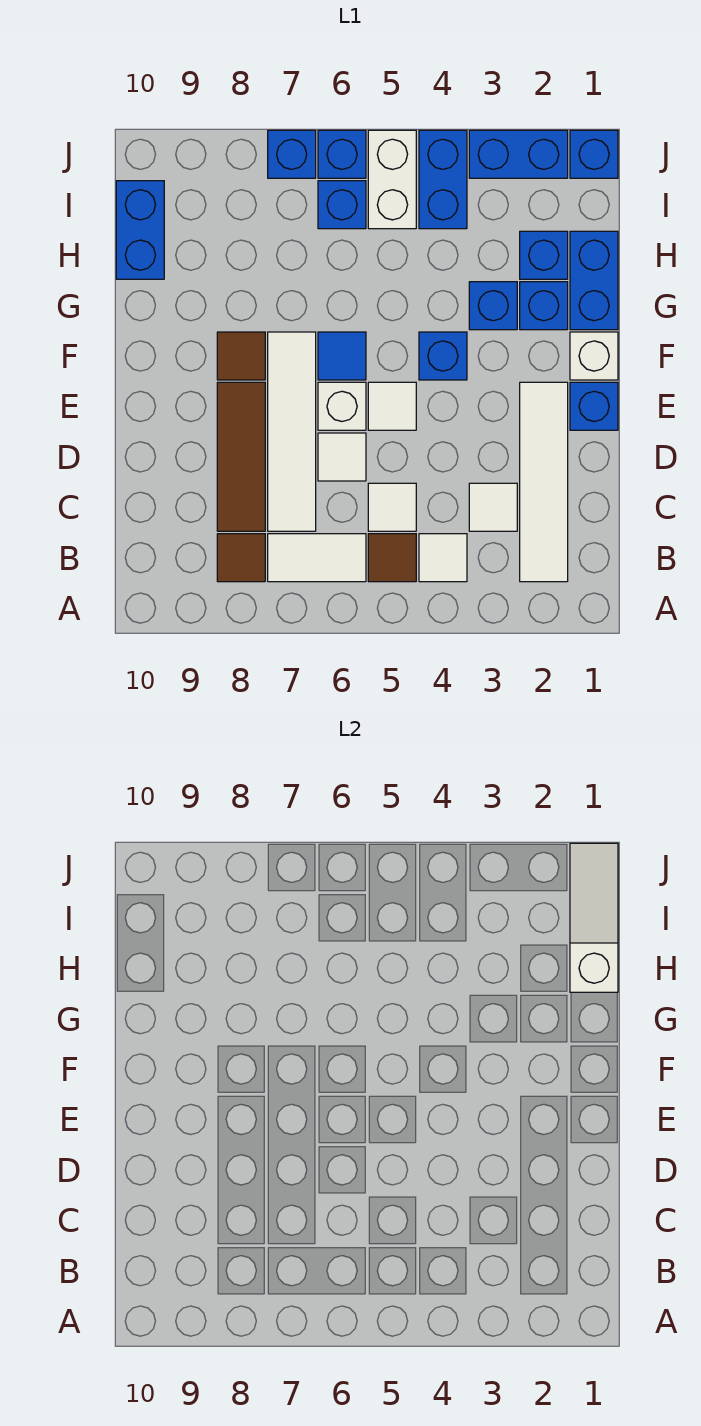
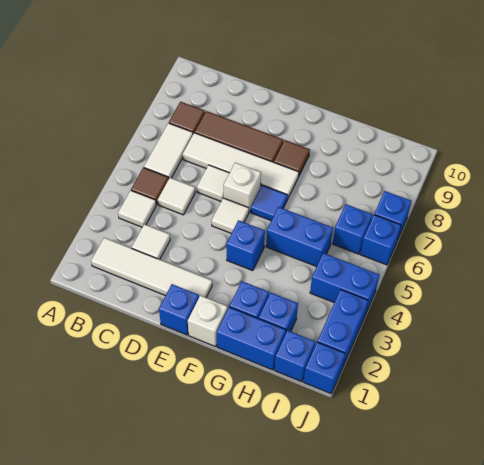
blue 1x1 brick [469,282,517,330] -> blue 1x1 brick moved to [274,330,315,382]
white 1x3 slope [570,843,618,992] -> none
blue 1x2 brick [116,181,164,279] -> blue 1x2 brick moved to [266,207,333,267]
white 1x2 brick [368,130,416,229] -> none

